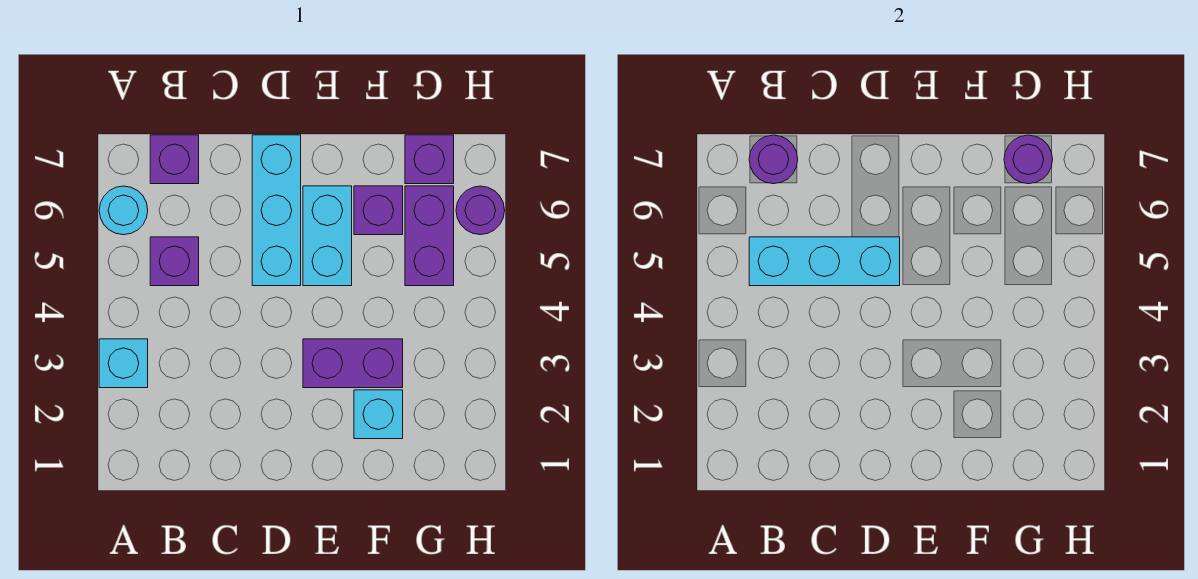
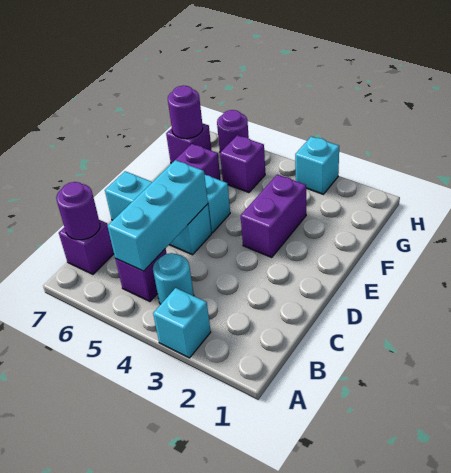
cyan 1x1 round brick [99,186,148,235] -> cyan 1x1 round brick moved to [153,253,194,304]
cyan 1x1 brick [354,390,403,439] -> cyan 1x1 brick moved to [295,137,339,194]
purple 1x2 brick [405,186,454,286] -> purple 1x1 brick [220,135,265,193]

